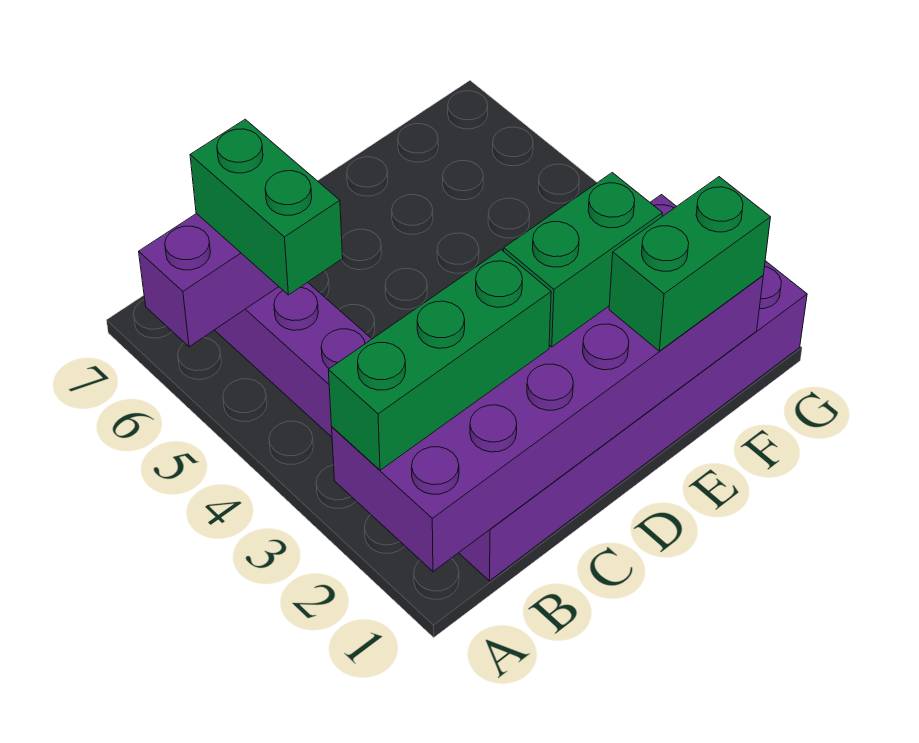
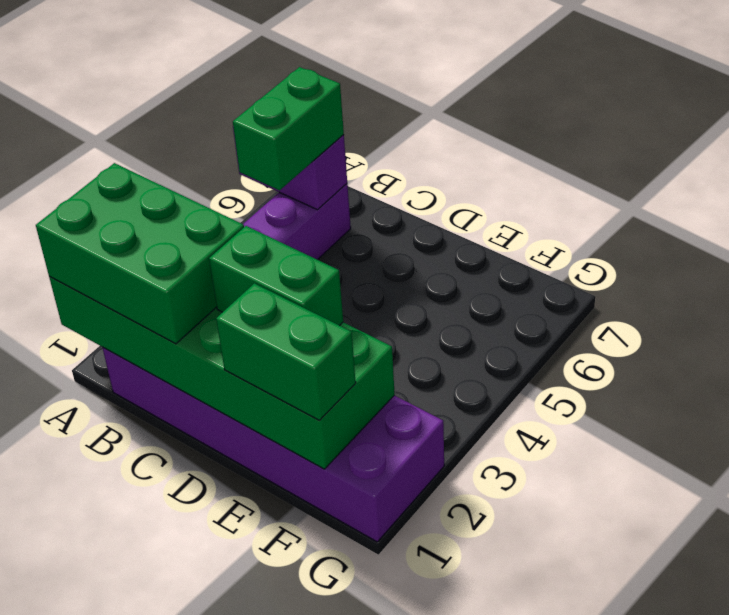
purple 2x6 brick [332,195,763,571] -> green 2x6 brick [49,276,395,469]
green 1x3 brick [328,250,551,470] -> green 2x3 brick [36,163,244,344]

